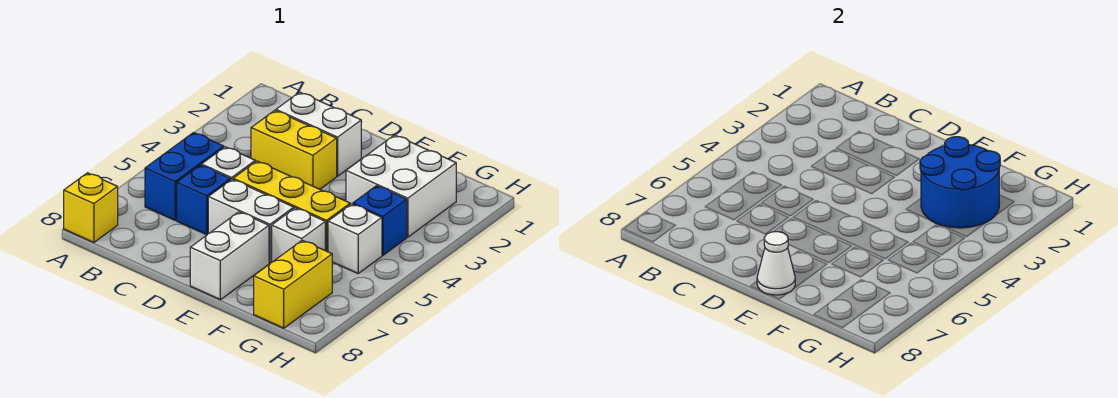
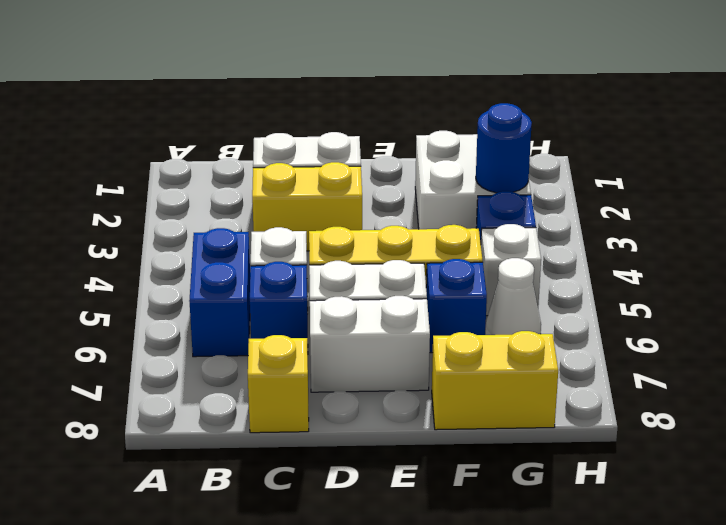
yellow 1x1 brick [64,173,118,243] -> yellow 1x1 brick moved to [248,335,309,433]
white 1x2 brick [190,212,269,300] -> white 1x2 brick turned to [310,296,430,392]
white 1x1 cone [757,232,795,295] -> white 1x1 cone moved to [485,258,541,335]
blue 2x2 round brick [920,137,1000,228] -> blue 1x1 round brick [476,103,532,193]
white 1x1 brick [272,208,325,262] -> blue 1x1 brick [426,259,487,353]
yellow 1x2 brick [254,240,332,328] -> yellow 1x2 brick turned to [432,331,558,430]

